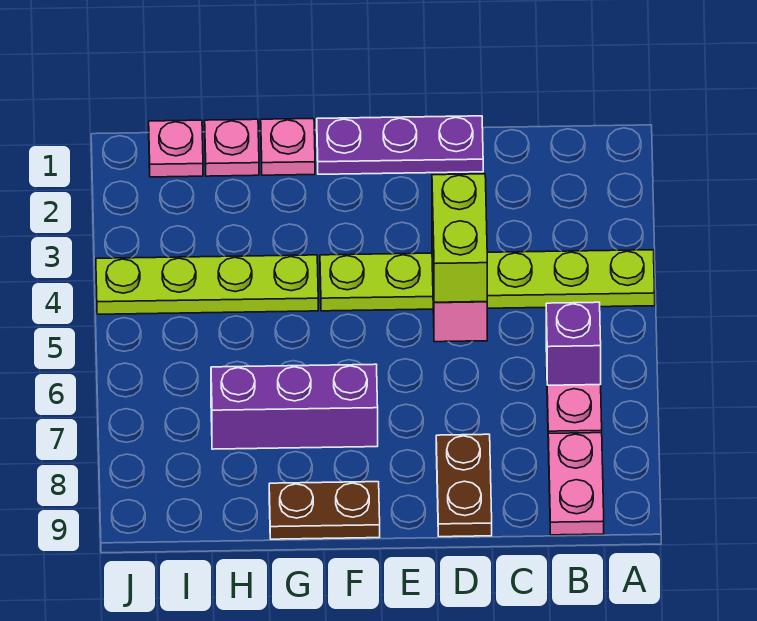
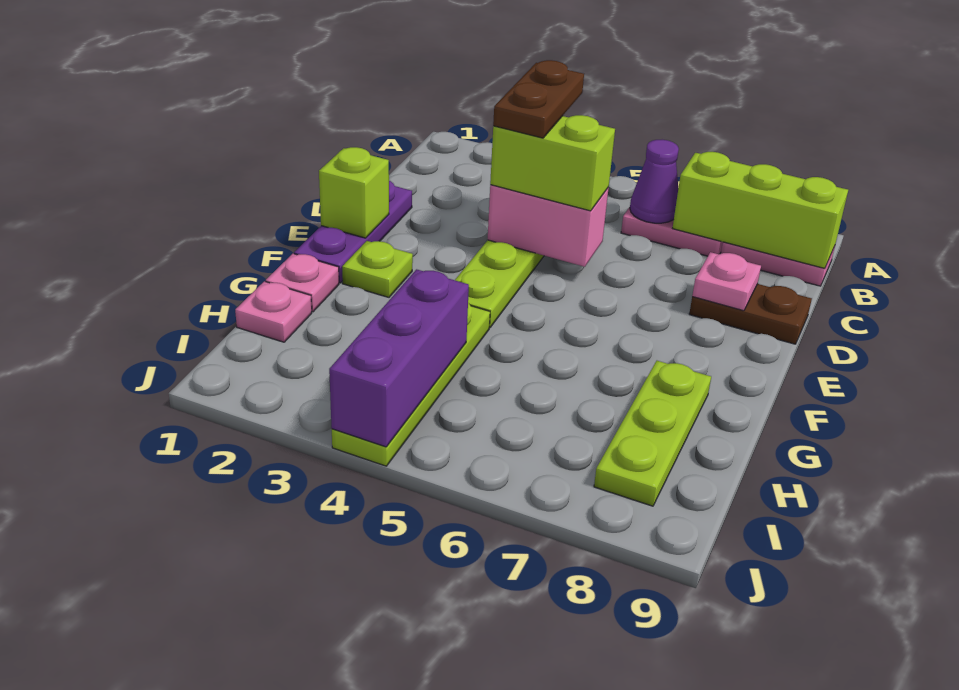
purple 1x1 brick [546,302,601,385] -> purple 1x1 cone [630,140,679,223]
none -> lime 1x3 brick [673,152,848,269]
none -> lime 1x1 brick [319,147,389,238]
none -> lime 1x1 plate [342,241,413,297]
purple 1x3 brick [211,364,378,449] -> purple 1x3 brick moved to [329,269,469,447]
brown 1x2 plate [269,482,380,539] -> brown 1x2 plate moved to [493,60,584,138]
none -> lime 1x3 plate [594,361,711,506]
pink 1x1 plate [149,120,203,177] -> pink 1x1 plate moved to [692,252,761,311]

